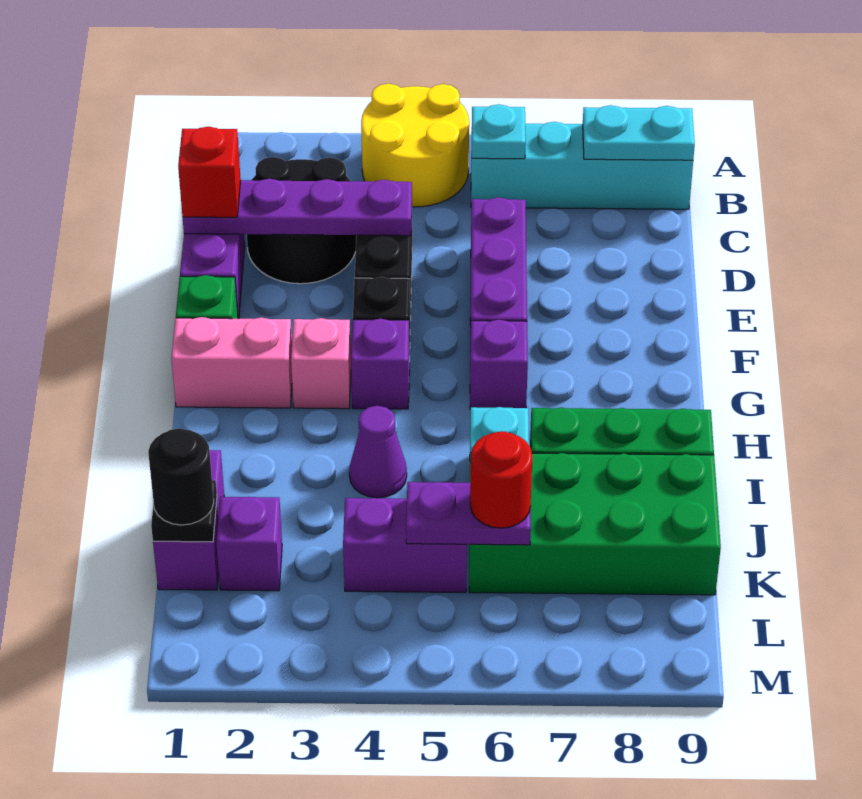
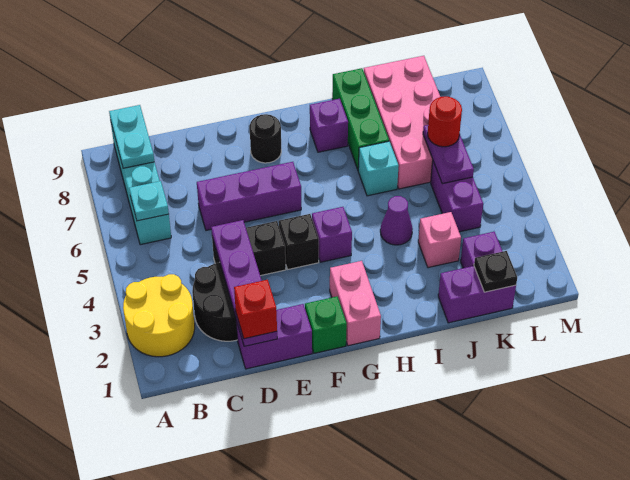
yellow 2x2 round brick [361,84,469,207] -> yellow 2x2 round brick moved to [123,274,195,357]
pink 1x1 brick [291,318,351,409] -> pink 1x1 brick moved to [418,212,461,268]
purple 1x1 brick [470,320,528,409] -> purple 1x1 brick moved to [310,99,348,152]
green 2x4 brick [469,453,721,595] -> pink 2x4 brick [364,56,440,189]
black 1x1 round brick [148,428,214,525] -> black 1x1 round brick moved to [250,114,281,163]

